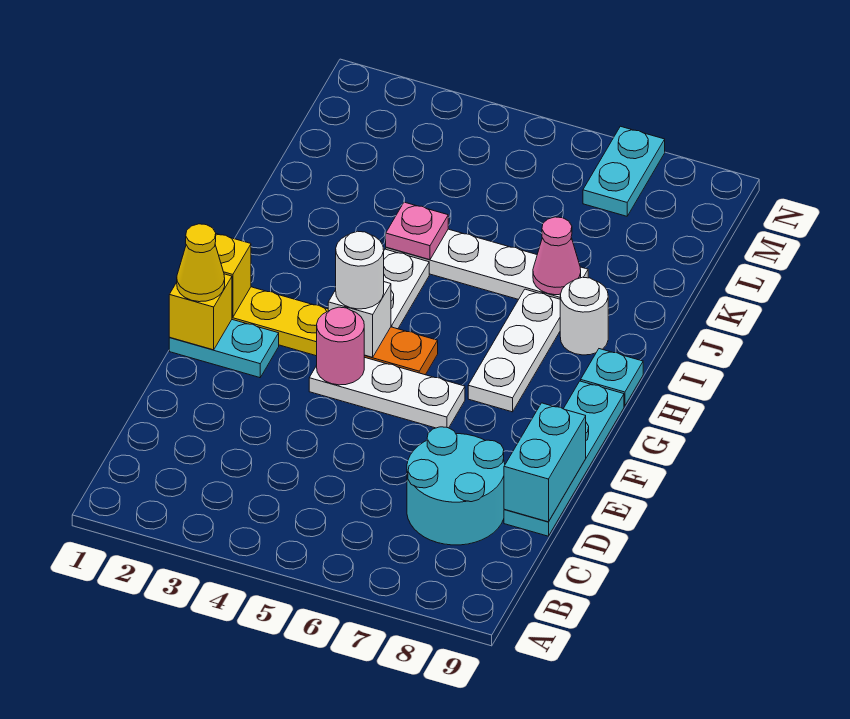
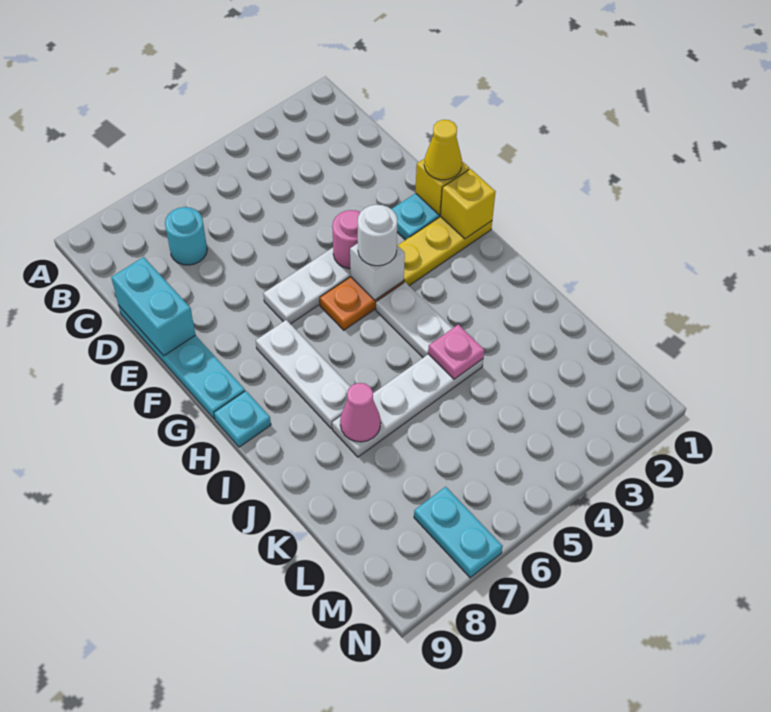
cyan 2x2 round brick [407,427,505,545] -> cyan 1x1 round brick [165,207,207,265]
white 1x1 round brick [560,277,608,355] -> none

